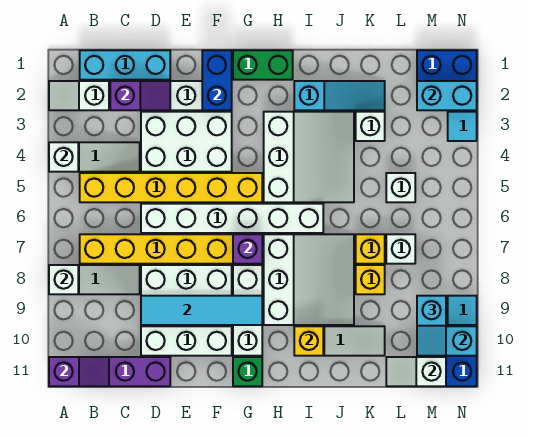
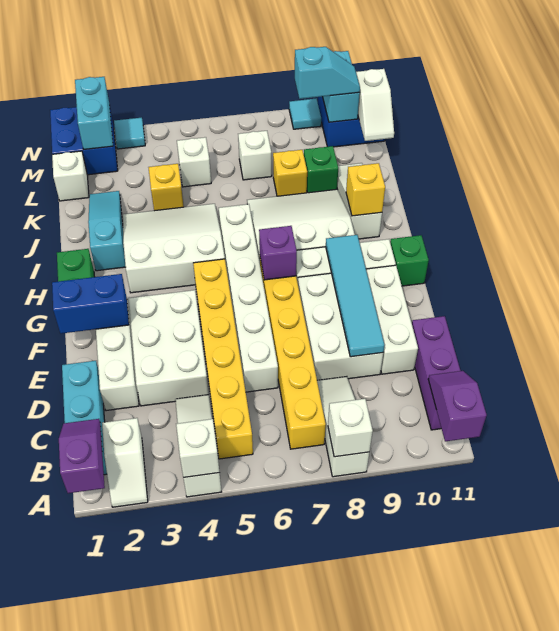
purple 1x2 slope [110,81,170,110] -> purple 1x2 slope moved to [59,419,105,493]
white 1x1 brick [356,112,385,141] -> white 1x1 brick moved to [52,151,89,201]
yellow 1x1 brick [356,234,385,264] -> yellow 1x1 brick moved to [148,164,184,211]
none -> green 1x1 brick [304,146,338,193]

